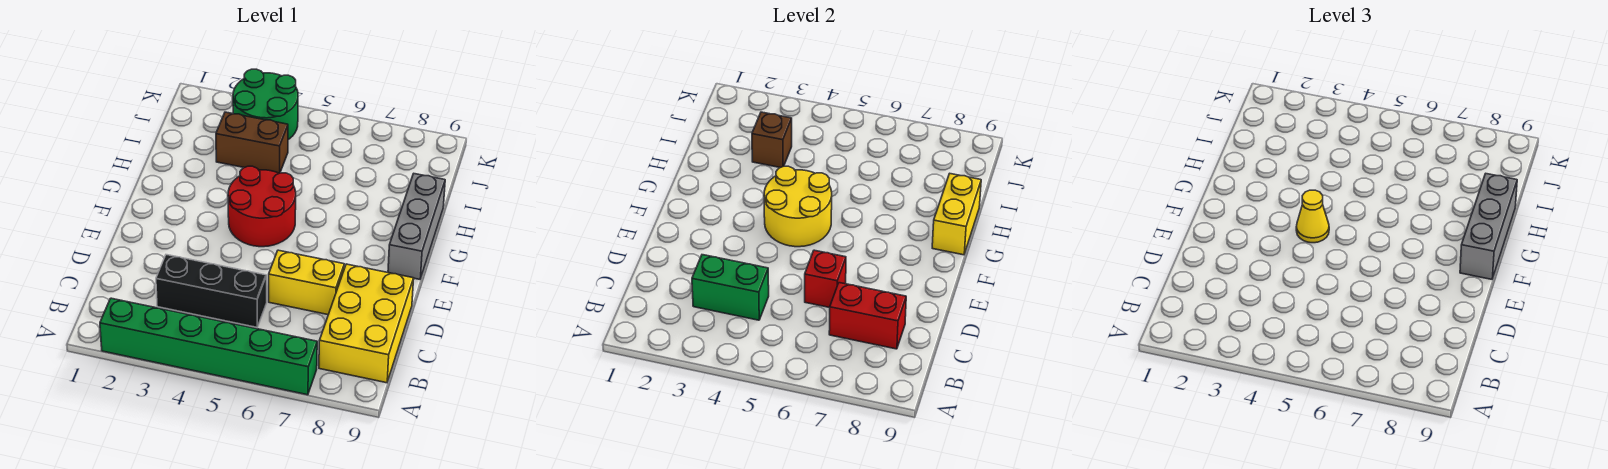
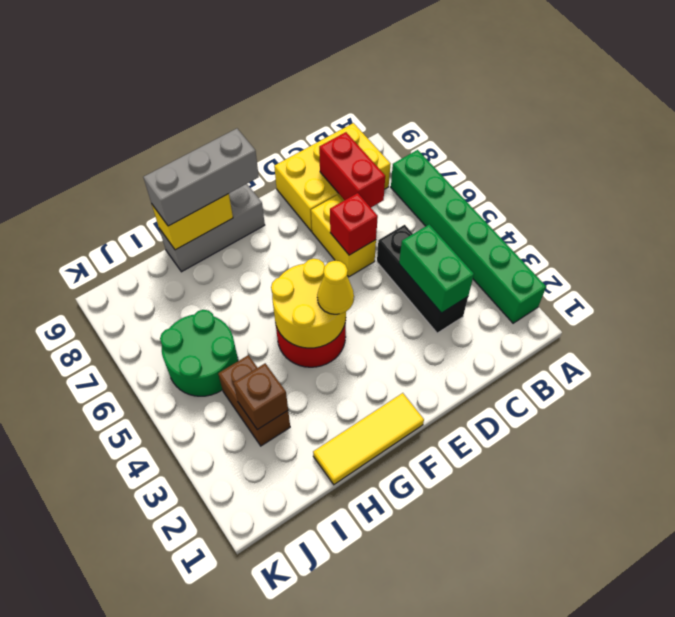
none -> yellow 1x3 tile [313,393,424,484]
green 2x2 round brick [233,69,298,140] -> green 2x2 round brick moved to [160,310,238,396]

